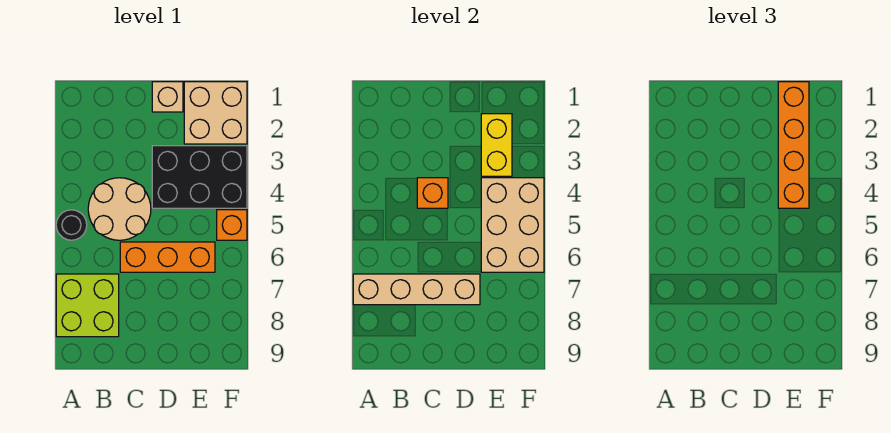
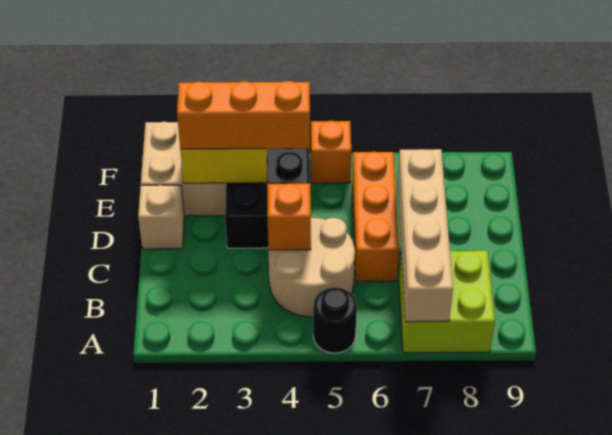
orange 1x4 brick [778,82,809,208] -> orange 1x3 brick [177,81,310,149]
tan 2x3 brick [481,178,544,272] -> none

